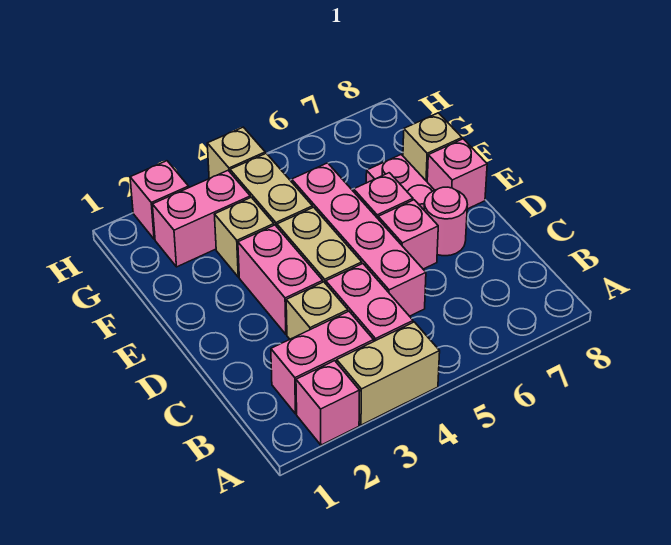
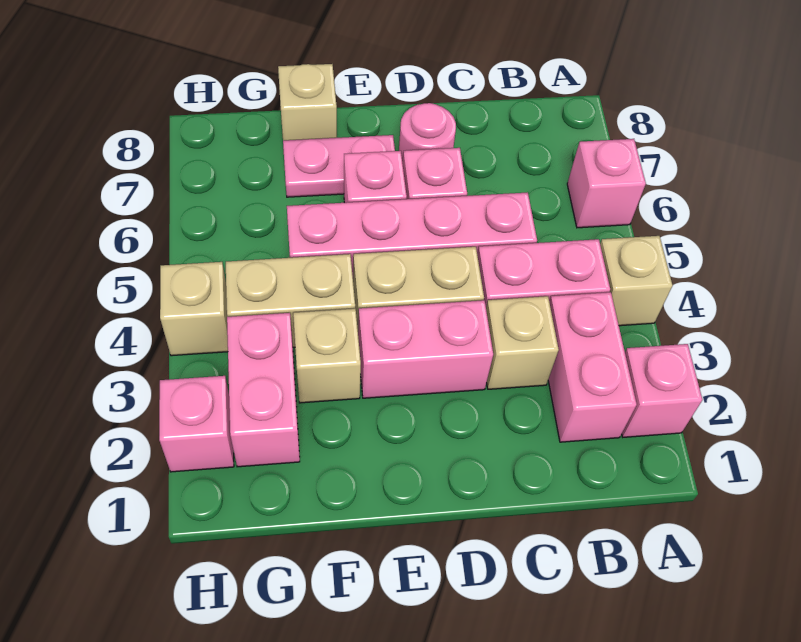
tan 1x2 brick [337,322,440,425] -> tan 1x1 brick [600,236,673,326]
pink 1x1 brick [427,139,487,209] -> pink 1x1 brick moved to [567,139,646,228]

